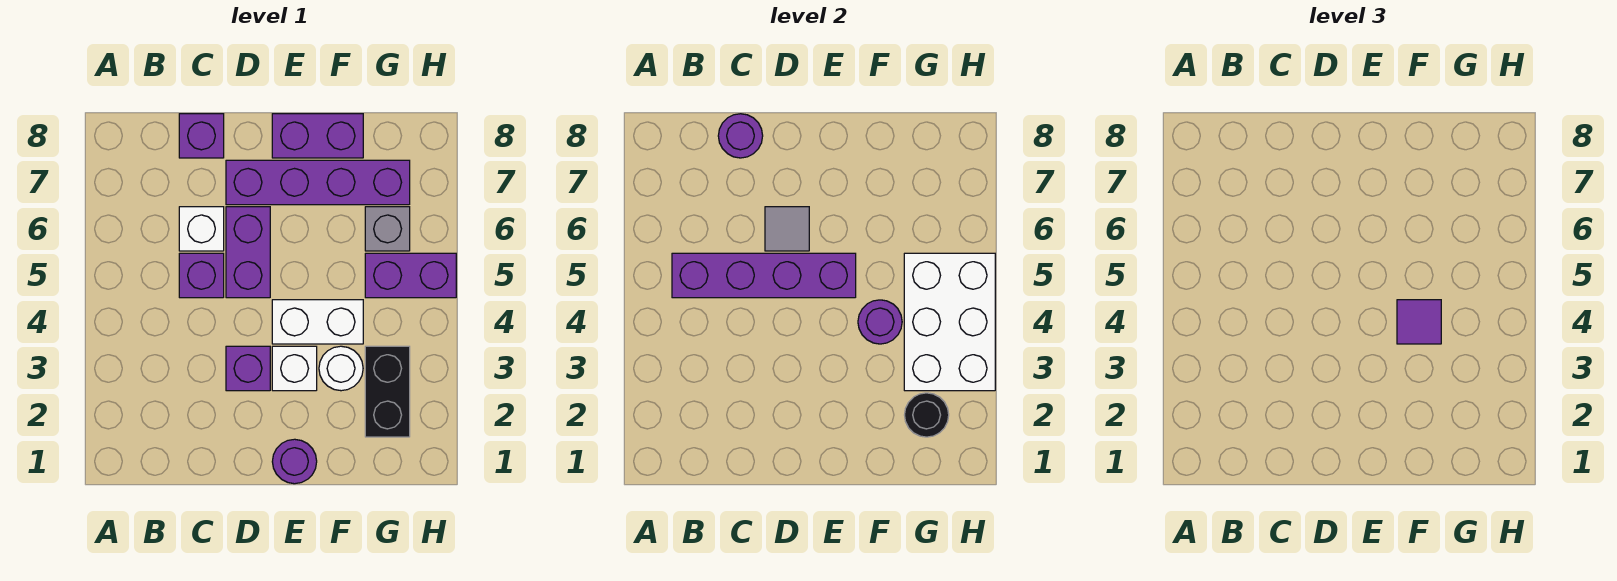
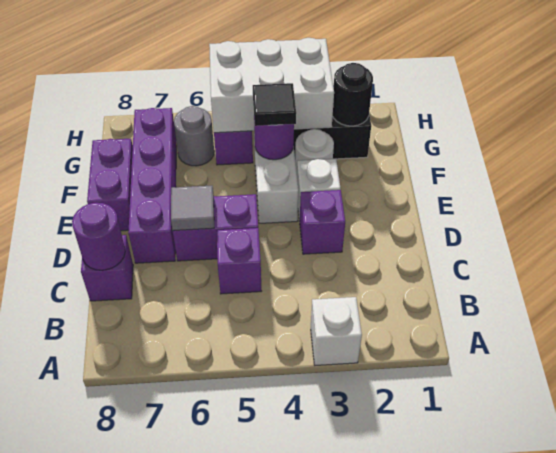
purple 1x4 brick [672,253,856,298] -> none
white 1x1 brick [179,207,224,251] -> white 1x1 brick moved to [311,297,362,365]
purple 1x1 round brick [272,439,317,484] -> none
purple 1x1 tile [1397,300,1441,344] -> black 1x1 tile [253,83,296,126]
grey 1x1 brick [365,207,410,251] -> grey 1x1 round brick [174,106,214,166]

